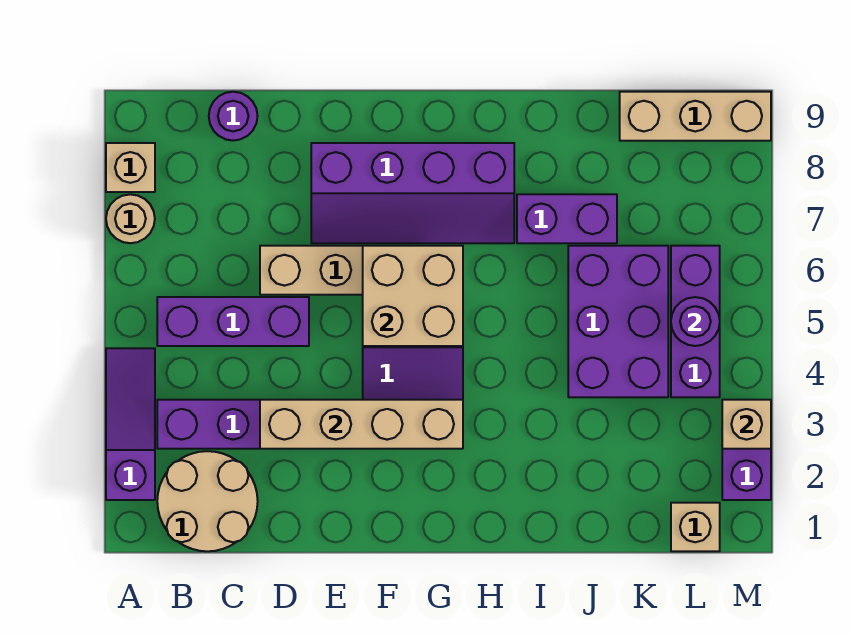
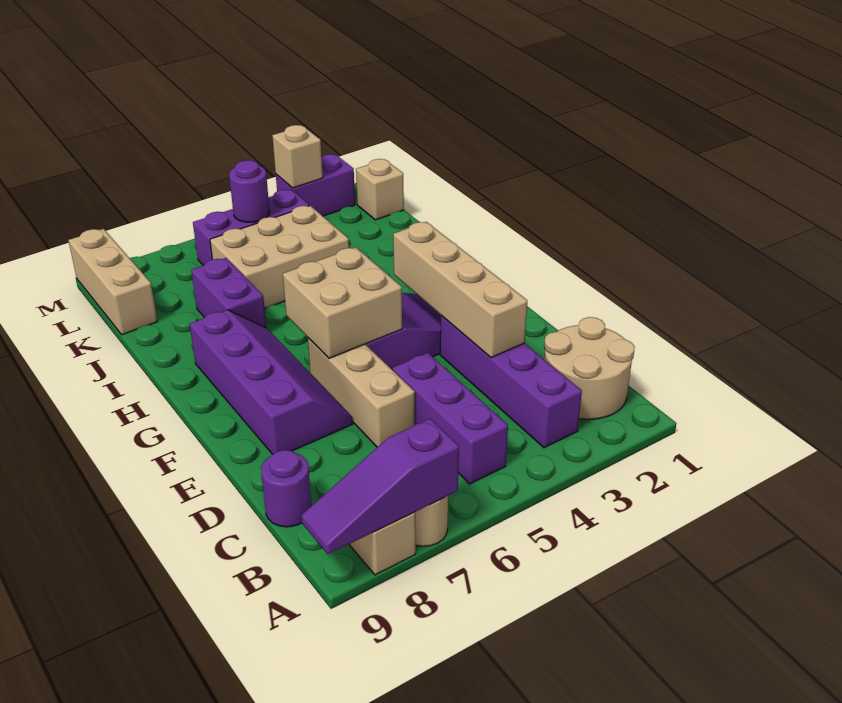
purple 1x3 slope [106,348,155,500] -> purple 1x3 slope moved to [301,419,459,554]
purple 2x3 brick [568,246,668,397] -> tan 2x3 brick [210,206,349,309]

